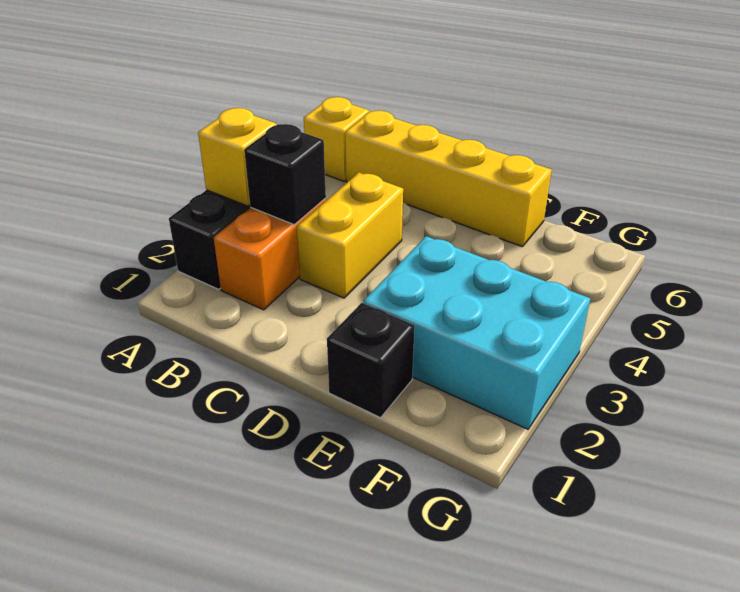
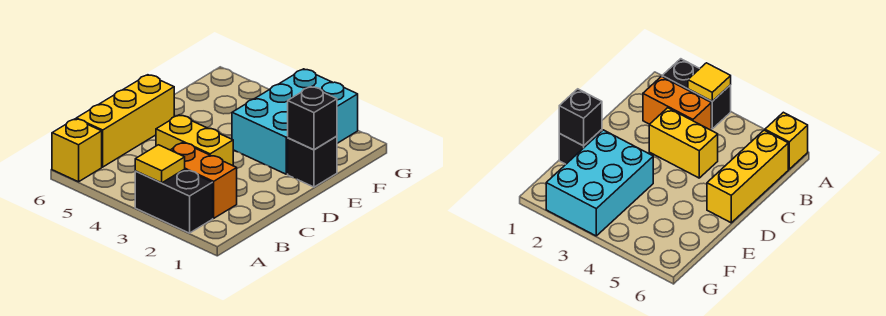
yellow 1x1 brick [198,108,276,206] -> yellow 1x1 tile [135,145,185,183]
black 1x1 brick [244,124,326,225] -> black 1x1 brick moved to [288,87,337,150]
yellow 1x4 brick [345,111,552,247] -> yellow 1x3 brick [76,75,174,167]

